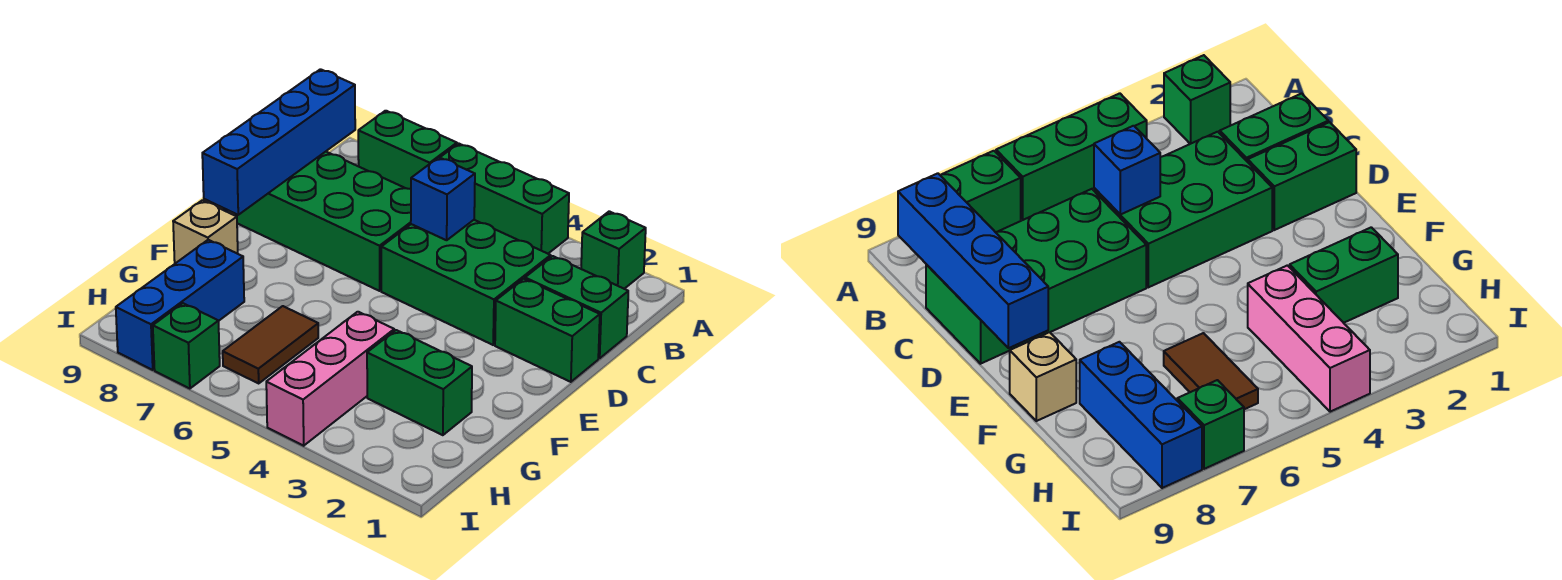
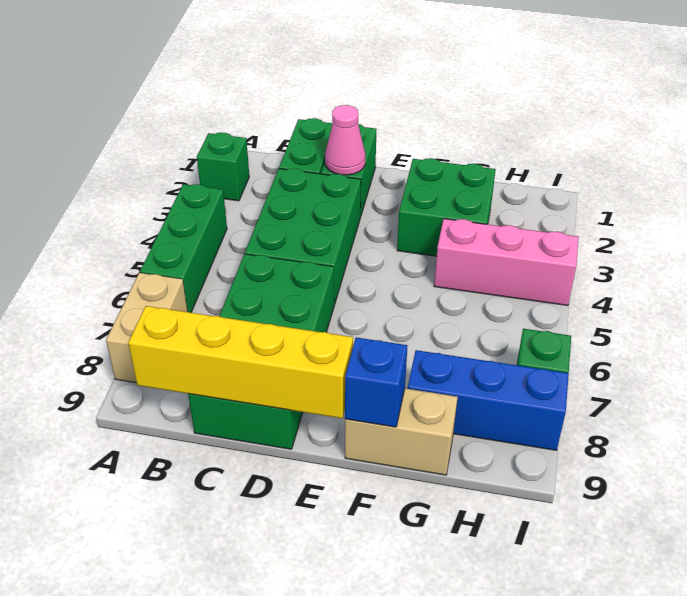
green 1x2 brick [358,111,457,189] -> tan 1x2 brick [106,273,188,383]
blue 1x4 brick [202,69,355,215] -> yellow 1x4 brick [128,306,353,418]
blue 1x1 brick [411,157,475,240] -> blue 1x1 brick moved to [345,338,407,427]
none -> pink 1x1 cone [325,105,365,175]
tan 1x1 brick [173,200,238,263] -> tan 1x2 brick [345,388,458,475]
green 1x2 brick [367,330,472,435] -> green 2x2 brick [397,158,496,256]
brown 1x2 tile [223,306,318,383] -> none

